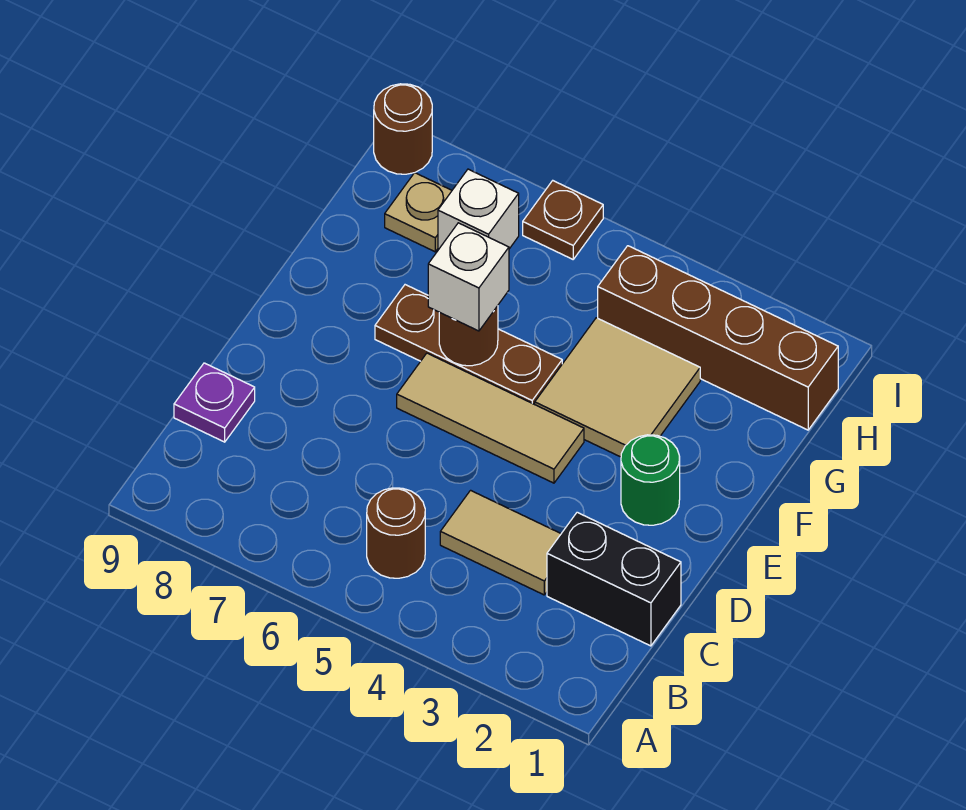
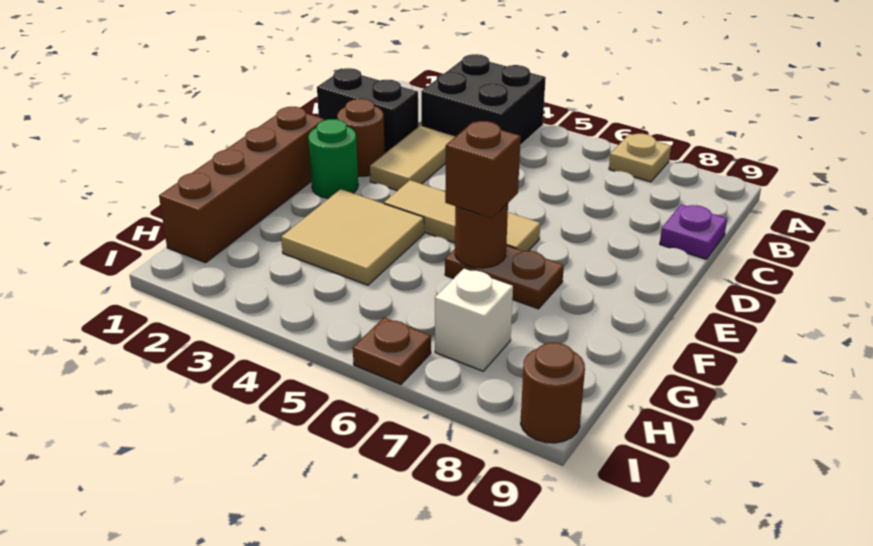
none -> black 2x2 brick [421,54,546,146]
brown 1x1 round brick [367,488,425,578] -> brown 1x1 round brick moved to [337,99,385,176]
tan 1x2 tile [440,490,561,595] -> tan 1x2 tile turned to [370,125,456,191]
brown 1x3 plate [375,285,562,404] -> brown 1x2 plate [445,245,564,309]
white 1x1 brick [428,223,509,331] -> brown 1x1 brick [445,121,521,218]
brown 1x4 brick [598,246,838,430] -> brown 1x4 brick turned to [159,107,325,263]
tan 1x1 plate [385,173,452,252] -> tan 1x1 plate moved to [609,134,671,182]

